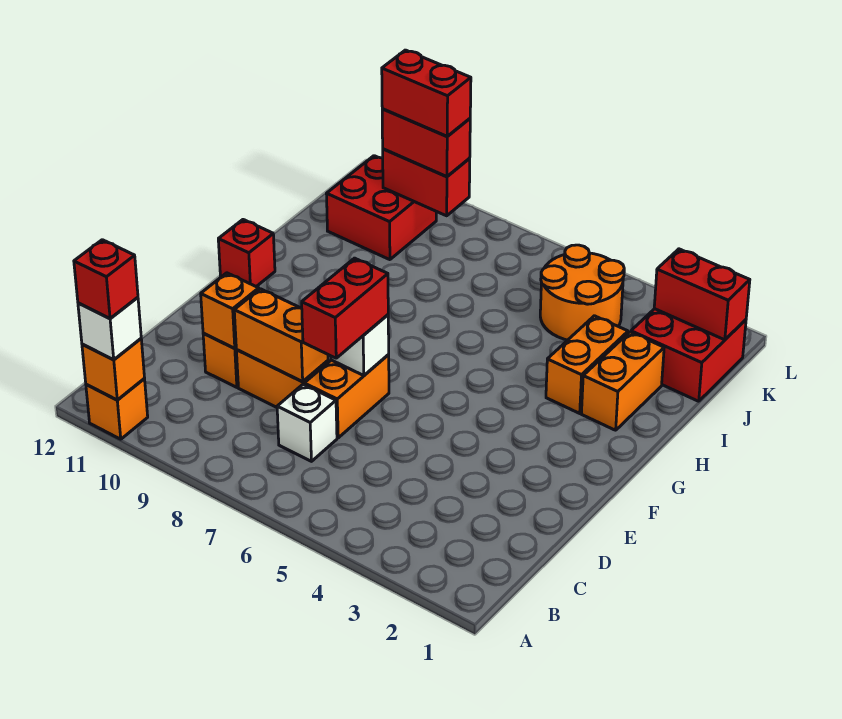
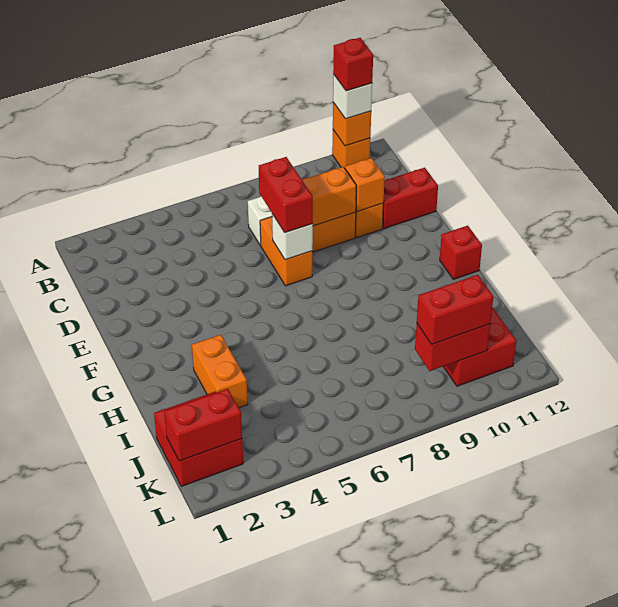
orange 1x2 brick [581,332,664,430] -> none
orange 2x2 round brick [540,245,624,340] -> none
red 1x2 brick [382,50,471,136] -> red 1x2 brick moved to [382,168,438,229]

